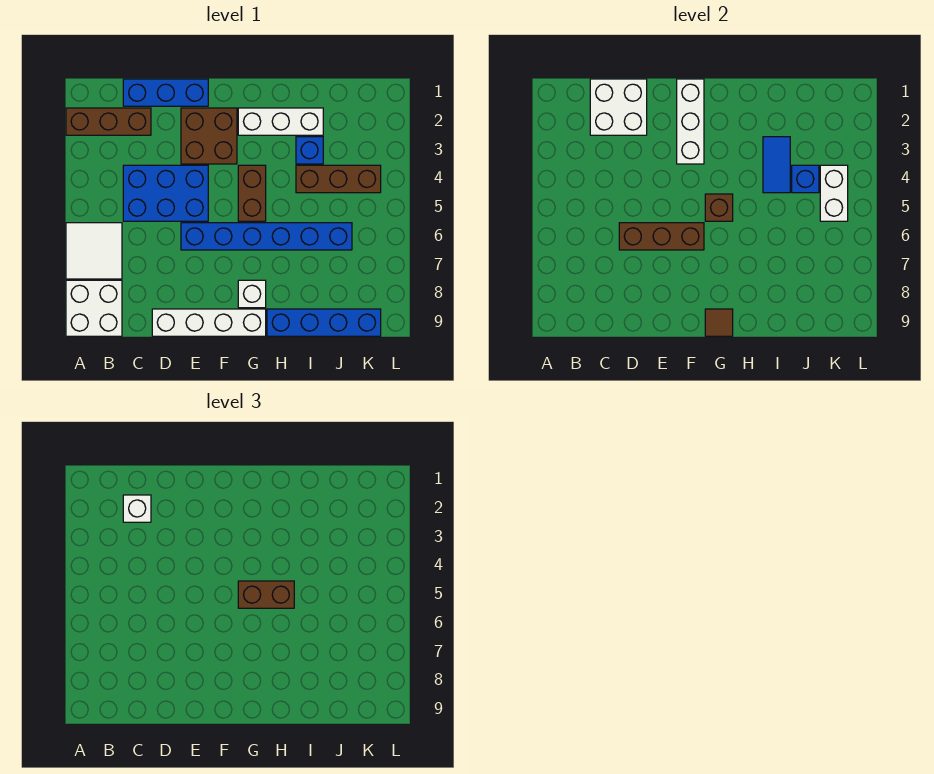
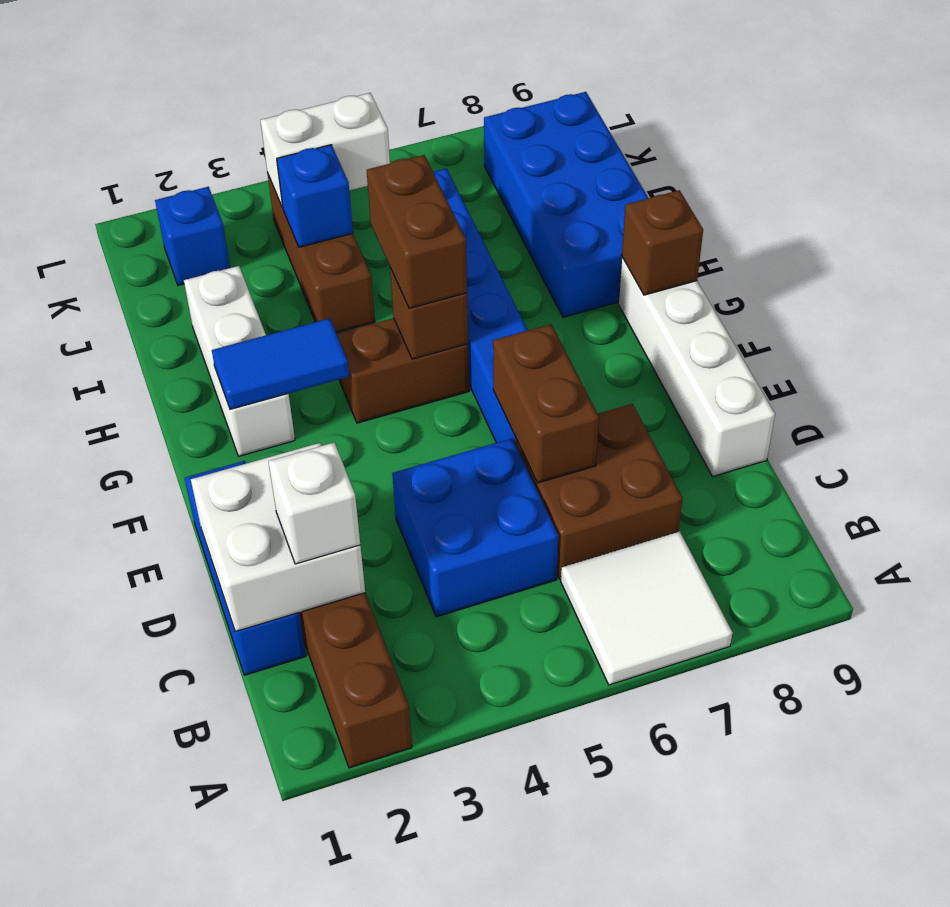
white 2x2 brick [66,280,122,336] -> none
blue 2x3 brick [123,165,208,221] -> blue 2x2 brick [392,438,558,617]
brown 1x3 brick [619,223,704,250] -> brown 1x2 brick [493,324,599,483]
brown 2x2 brick [181,108,237,164] -> brown 2x2 brick moved to [515,404,682,579]
white 1x3 brick [677,79,704,164] -> none
white 1x1 brick [238,280,266,308] -> none
brown 1x1 tile [705,309,733,336] -> brown 1x1 brick [622,190,703,295]
blue 1x4 brick [267,309,381,336] -> blue 2x4 brick [484,92,648,317]
blue 1x1 brick [296,137,323,164] -> blue 1x1 brick moved to [155,187,230,286]
blue 1x2 tile [763,137,790,193] -> blue 1x2 tile moved to [212,318,349,409]

